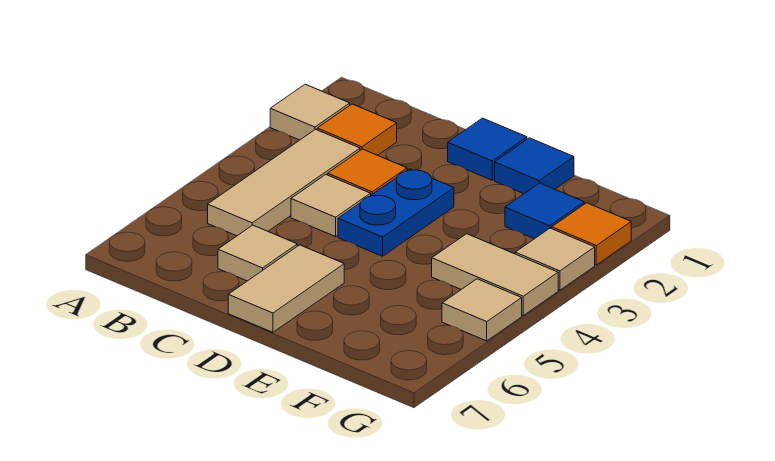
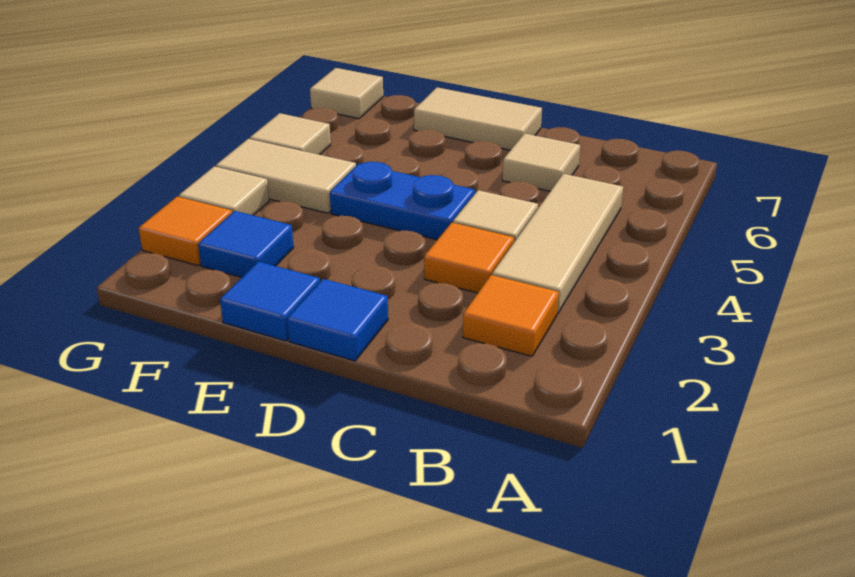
tan 1x1 tile [270,84,350,140] -> tan 1x1 tile moved to [310,68,383,119]
blue 1x2 plate [338,169,454,256] -> blue 1x2 plate turned to [330,162,475,240]
tan 1x2 tile [228,245,344,332] -> tan 1x2 tile turned to [414,87,542,150]

